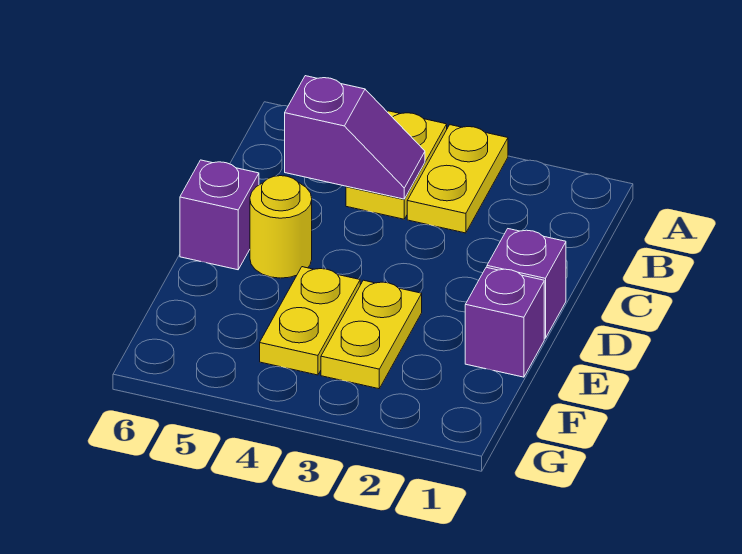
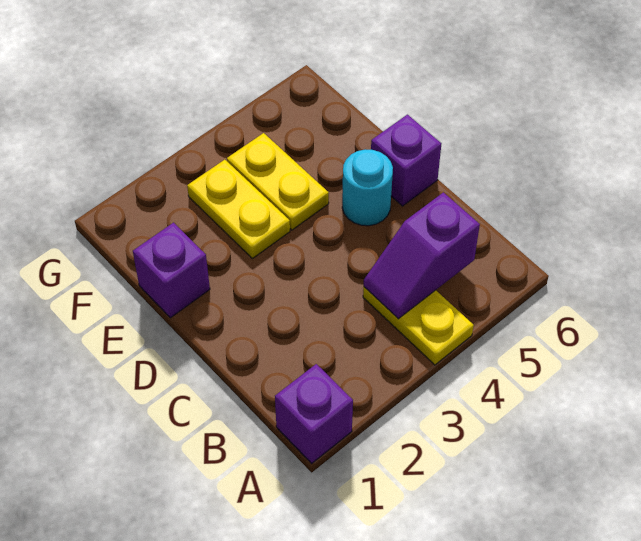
yellow 1x2 plate [407,125,508,233] -> none
purple 1x1 brick [487,229,566,338] -> purple 1x1 brick moved to [275,364,353,463]
yellow 1x1 round brick [250,176,312,278] -> cyan 1x1 round brick [342,149,393,226]

